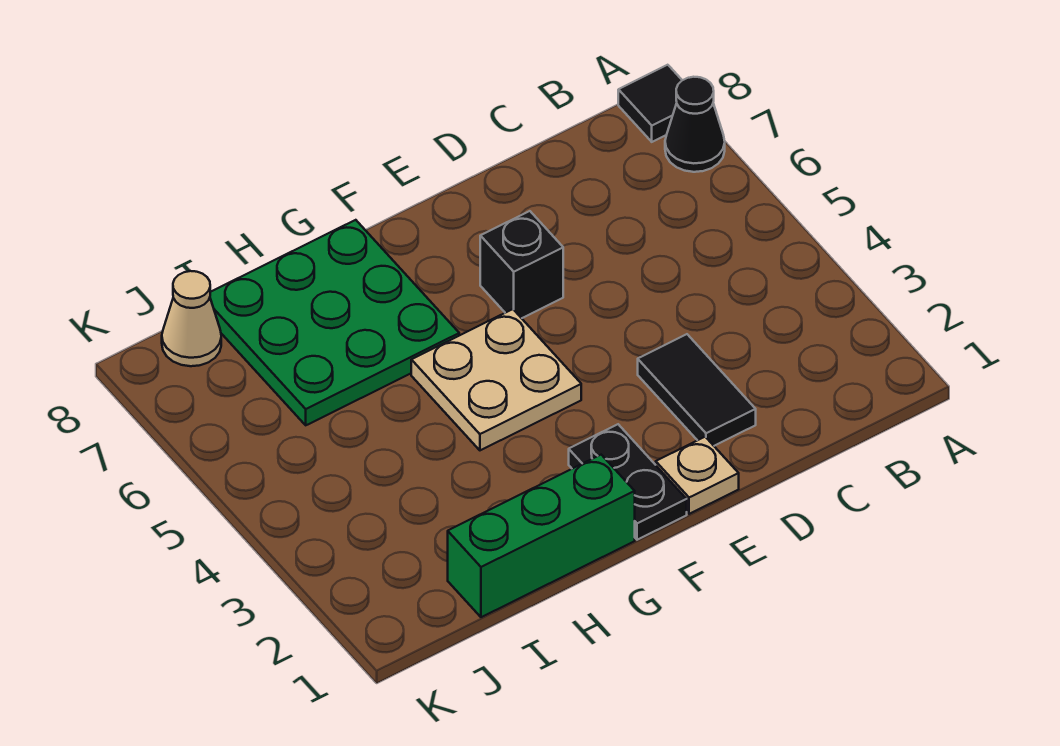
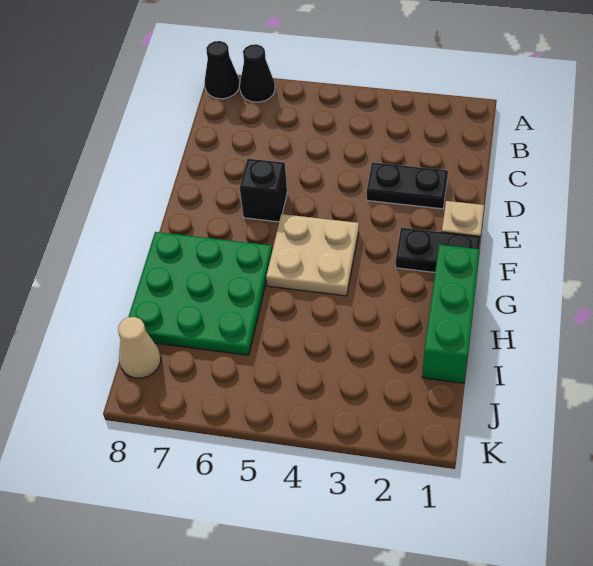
black 1x1 tile [618,65,682,142] -> black 1x1 cone [205,41,239,99]
black 1x2 tile [638,334,756,446] -> black 1x2 plate [367,162,448,209]

